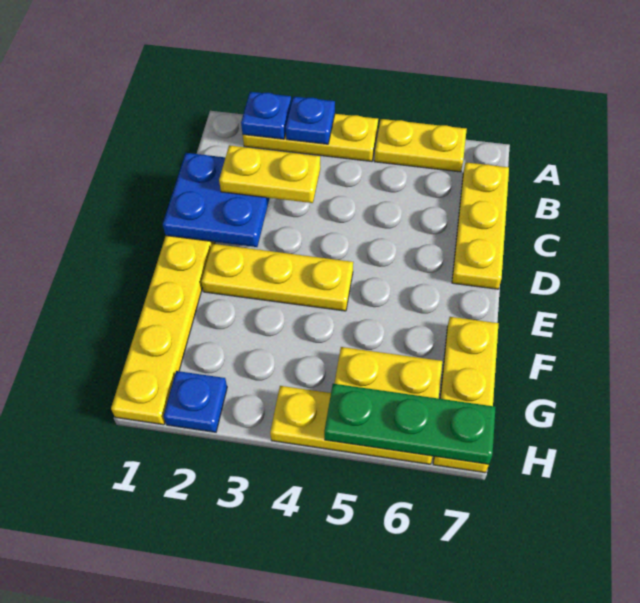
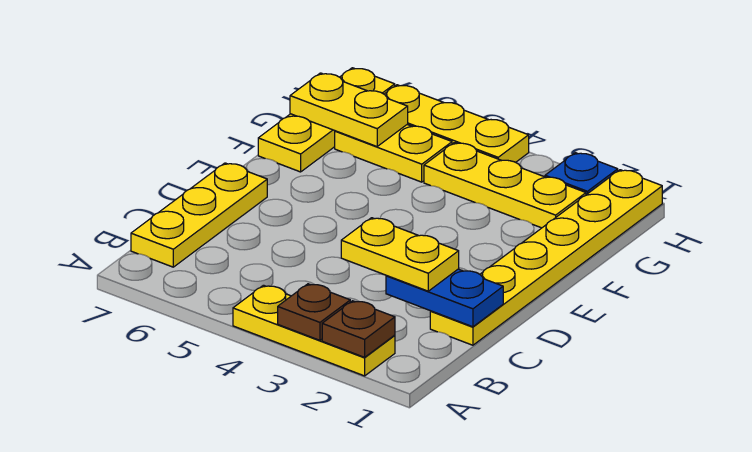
blue 1x1 plate [241,92,291,139] -> brown 1x1 plate [322,301,395,357]
blue 1x1 plate [286,97,335,144] -> brown 1x1 plate [278,284,350,340]
yellow 1x2 plate [374,119,467,172] -> yellow 1x2 plate moved to [290,73,408,146]
blue 2x2 plate [163,153,270,247] -> blue 1x2 plate [386,269,503,327]
yellow 1x3 plate [201,244,353,311] -> yellow 1x3 plate moved to [424,143,586,228]
green 1x3 plate [324,384,496,464] -> none

